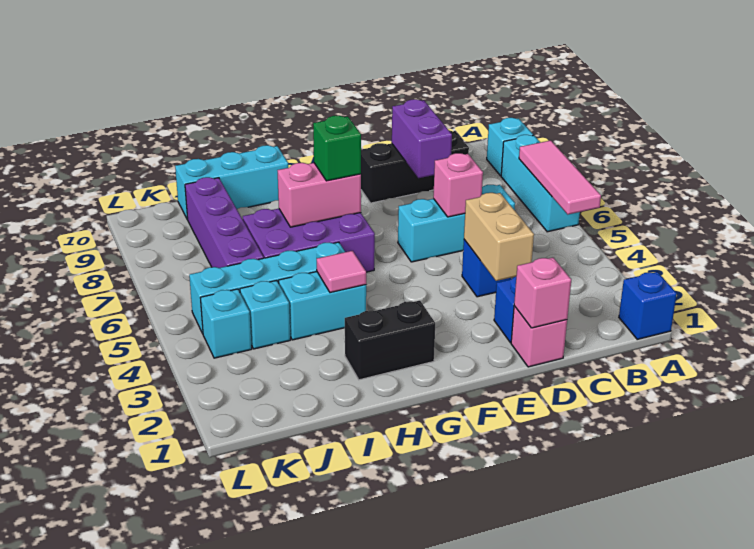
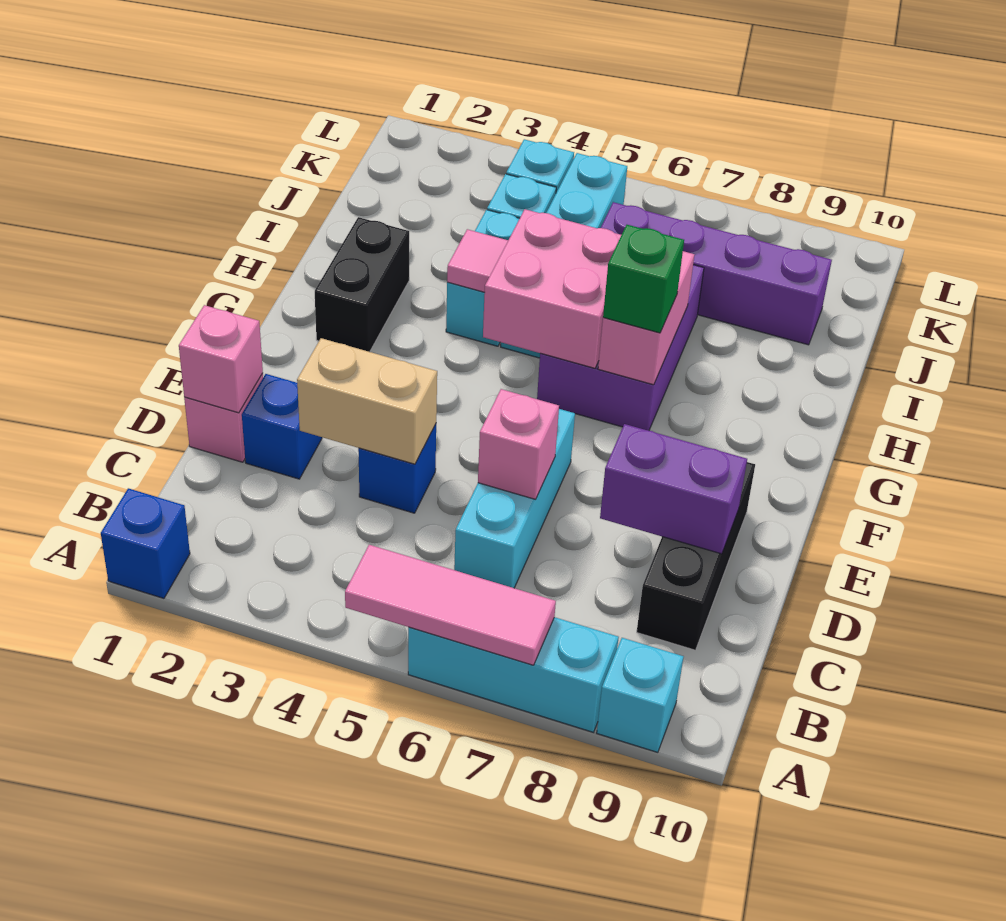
none -> pink 2x2 brick [483,209,621,368]
cyan 1x3 brick [175,145,288,219] -> none

